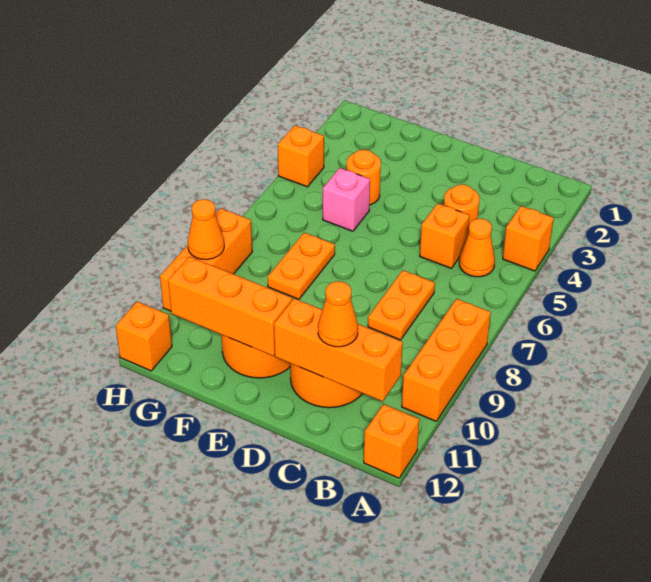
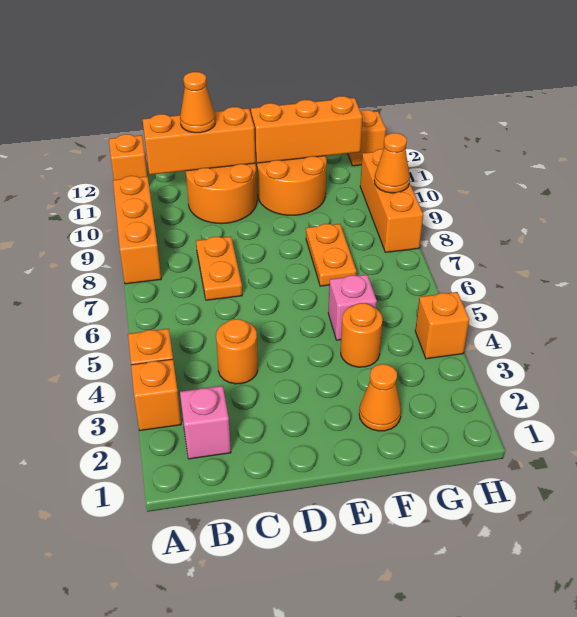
none -> pink 1x1 brick [180,386,231,459]
orange 1x1 cone [459,219,495,277] -> orange 1x1 cone moved to [359,364,401,431]
orange 1x1 brick [420,203,470,268] -> orange 1x1 brick moved to [131,359,181,431]

